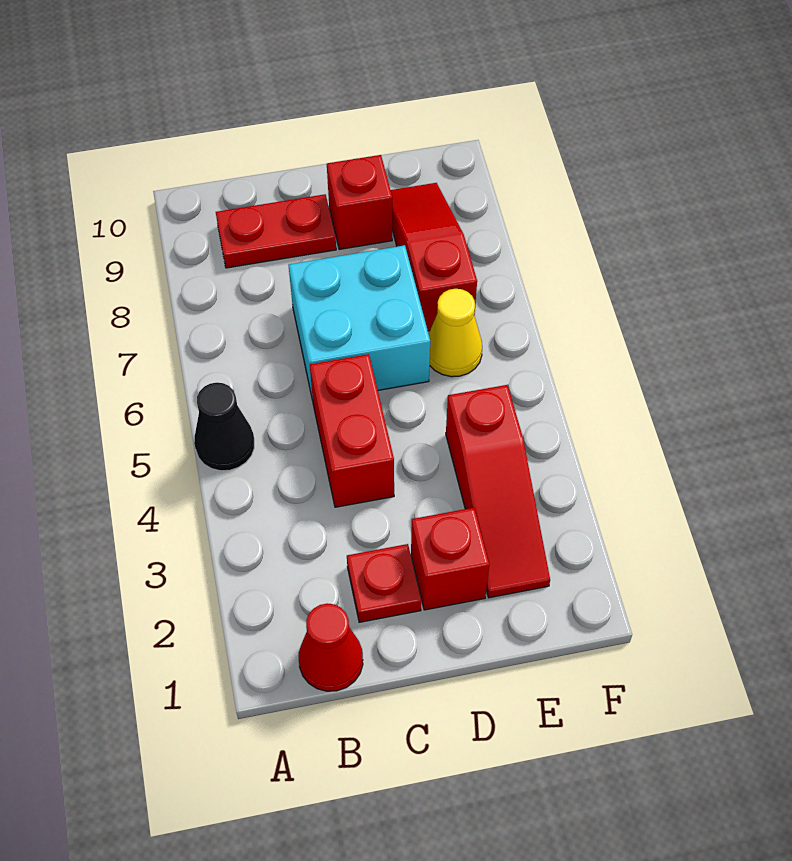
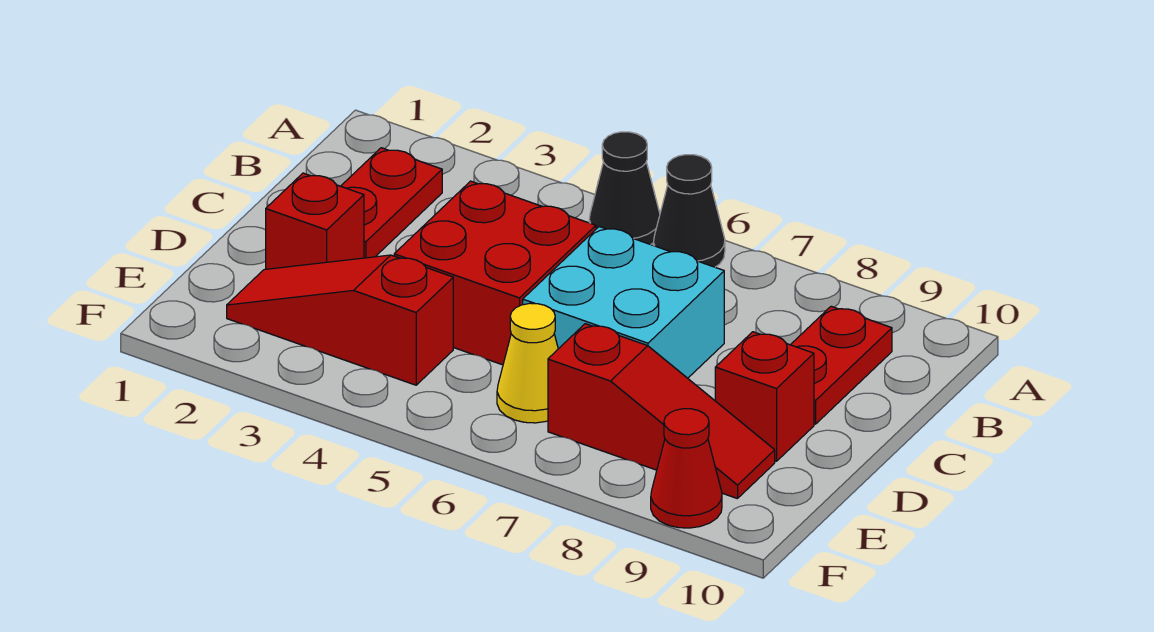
none -> black 1x1 cone [653,155,725,267]
red 1x1 cone [299,603,363,691] -> red 1x1 cone moved to [651,409,722,528]
red 1x1 plate [347,544,421,622] -> red 1x2 plate [341,148,442,258]
red 1x2 brick [310,354,394,507] -> red 2x2 brick [394,181,596,365]

